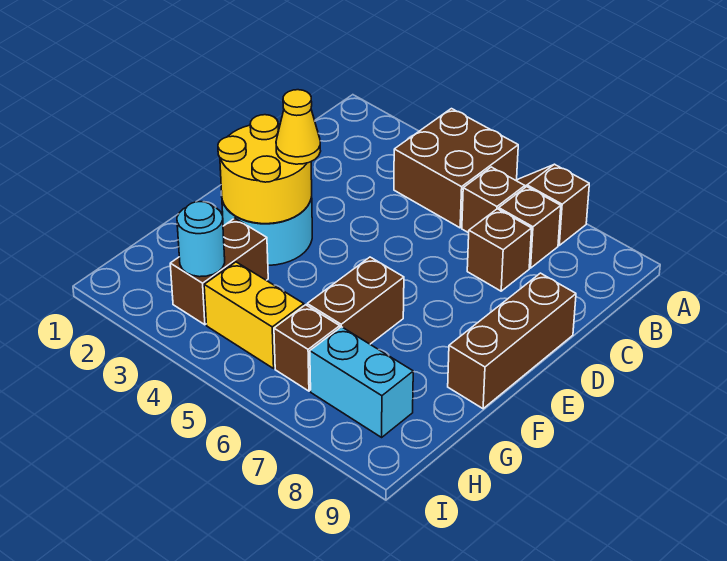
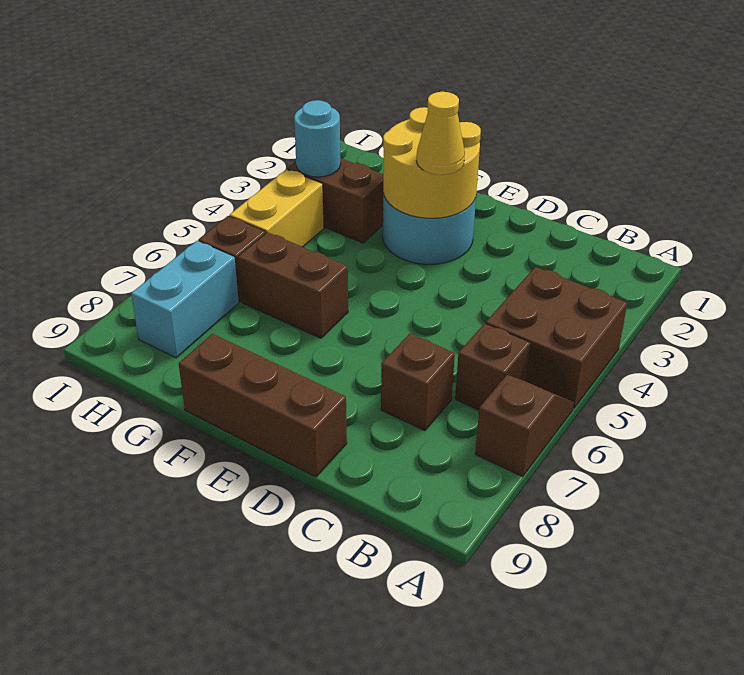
brown 1x1 brick [499,187,561,268] -> none

